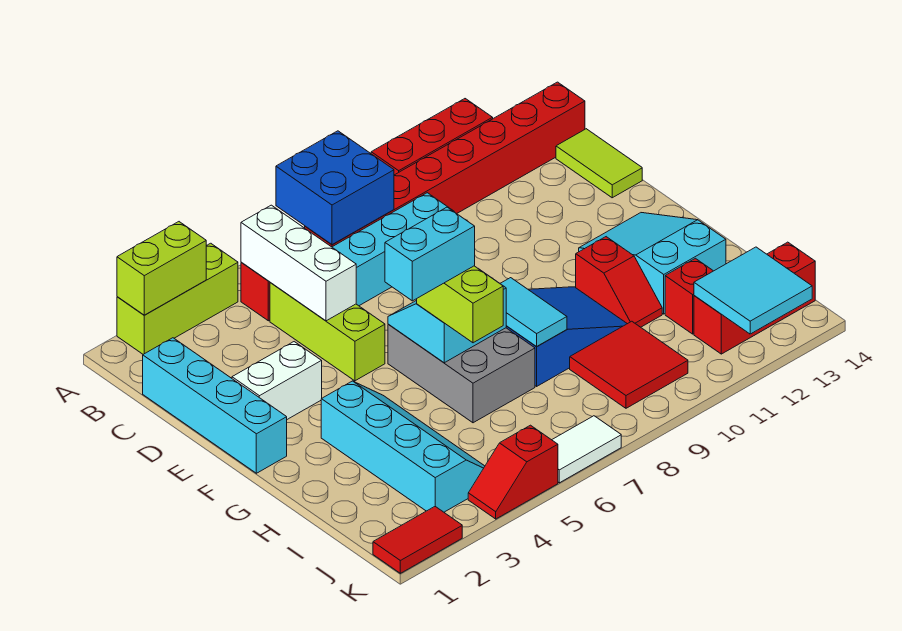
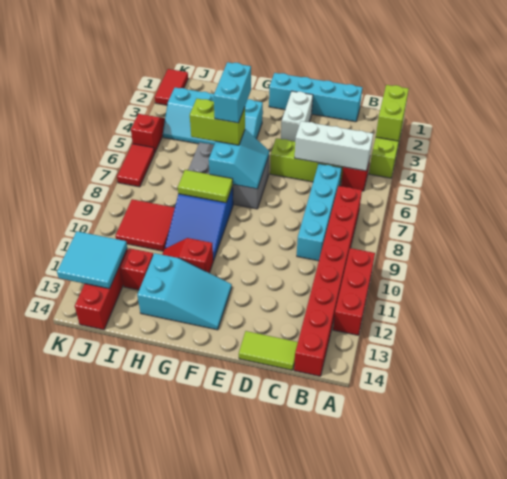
blue 2x2 brick [276,131,394,245] -> none
cyan 1x2 tile [500,278,567,347] -> lime 1x2 tile [178,170,233,203]
white 1x2 tile [552,416,621,483] -> red 1x2 tile [117,144,154,187]

